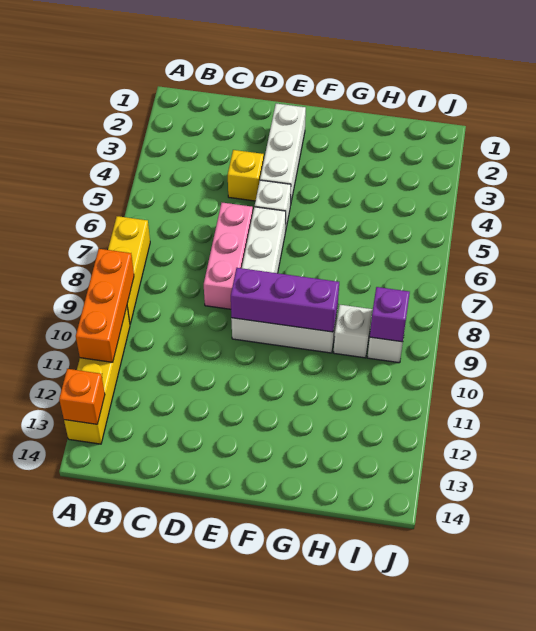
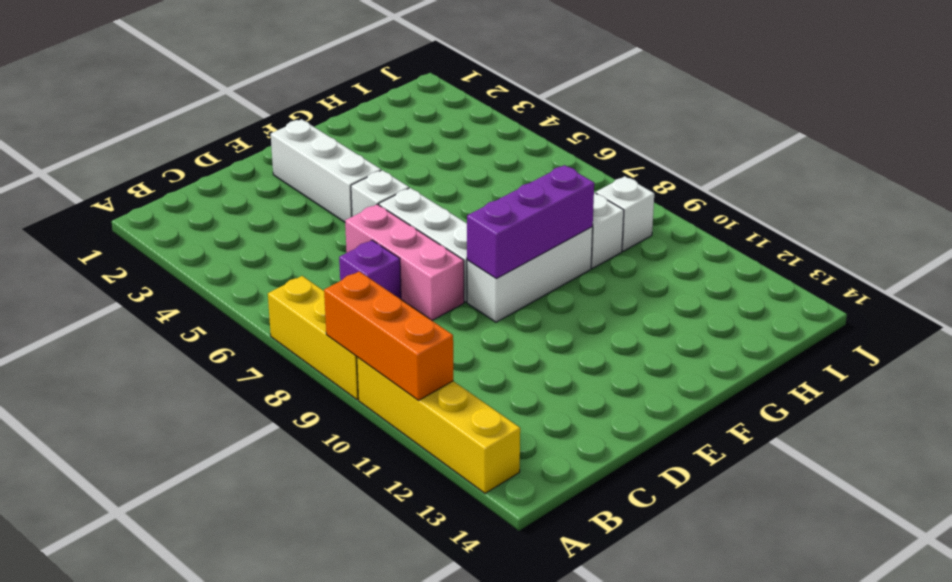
orange 1x1 brick [59,369,105,424] -> none
yellow 1x1 brick [228,150,264,201] -> none
purple 1x1 brick [370,287,410,342] -> purple 1x1 brick moved to [339,240,401,299]

